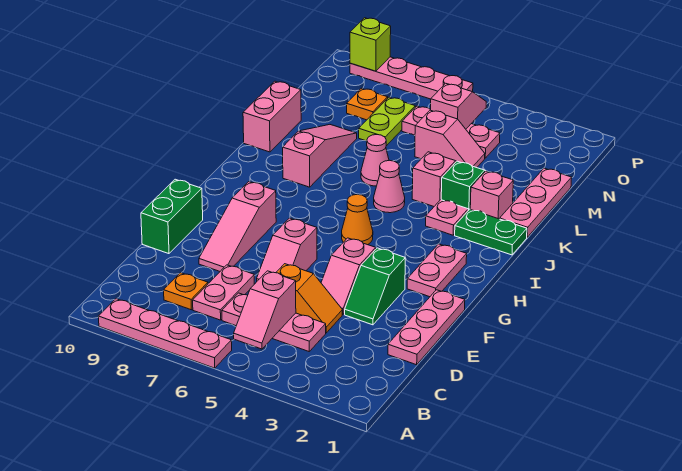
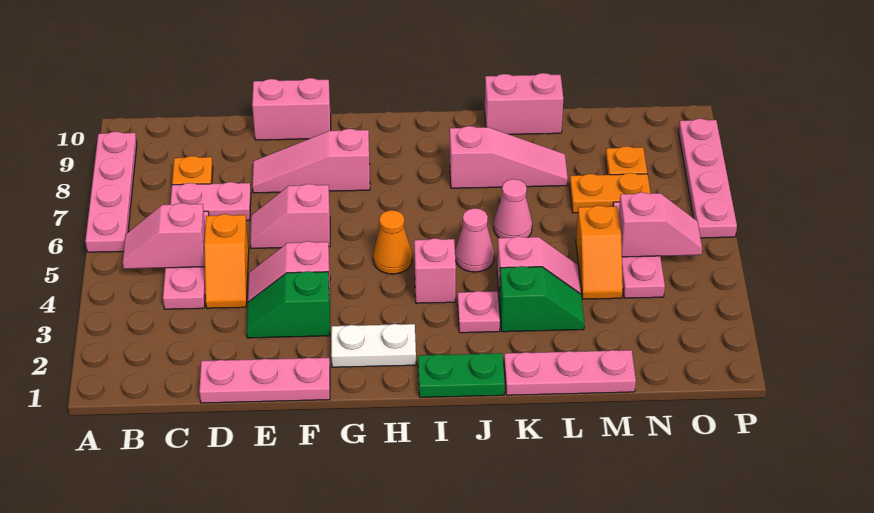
green 1x2 brick [141,179,203,254] -> pink 1x2 brick [252,78,331,140]
pink 1x2 plate [407,244,467,297] -> white 1x2 plate [331,324,416,367]
green 1x2 plate [455,209,527,255] -> green 1x2 plate turned to [418,353,505,397]
pink 1x1 brick [470,171,513,219] -> pink 1x1 brick moved to [414,238,456,303]
pink 1x2 slope [415,110,485,168] -> orange 1x2 slope [576,205,623,299]
lime 1x2 plate [359,97,415,146] -> orange 1x2 plate [570,173,651,213]
lime 1x1 brick [350,18,391,71] -> none

